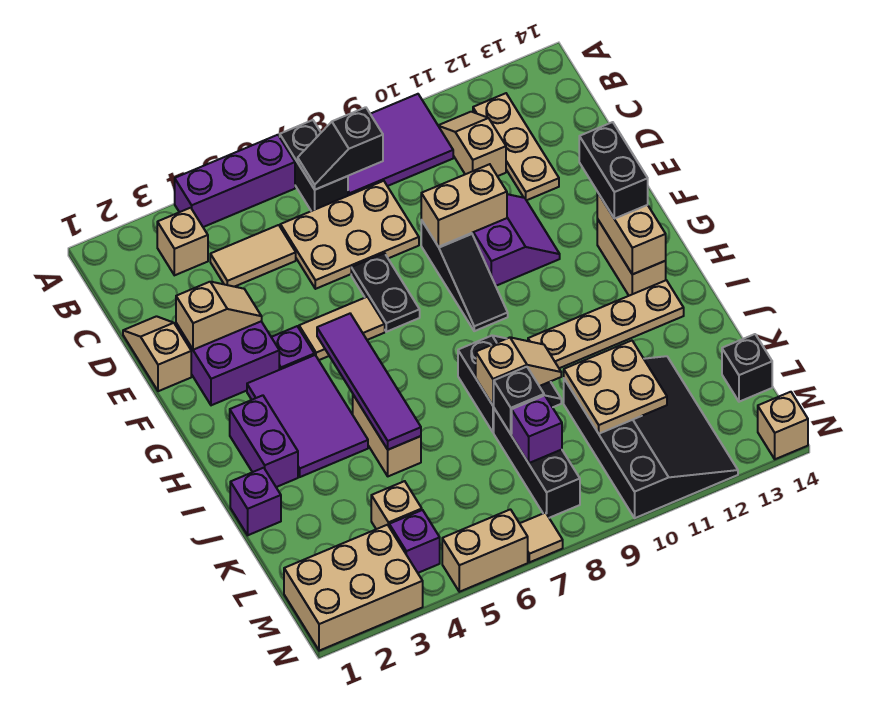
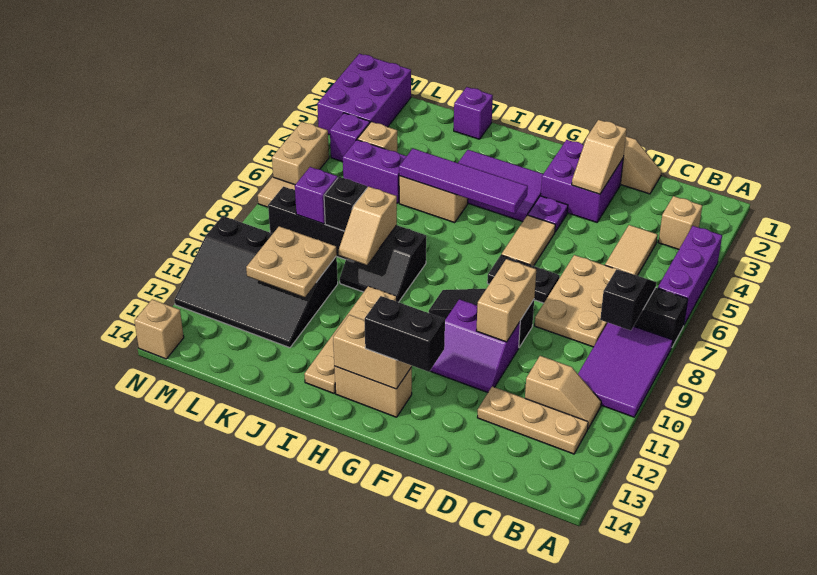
purple 1x2 brick [230,395,298,487] -> purple 1x2 brick moved to [343,140,406,203]
black 1x1 brick [722,334,772,402] -> none
tan 2x3 brick [284,525,423,651] -> purple 2x3 brick [317,54,411,135]

